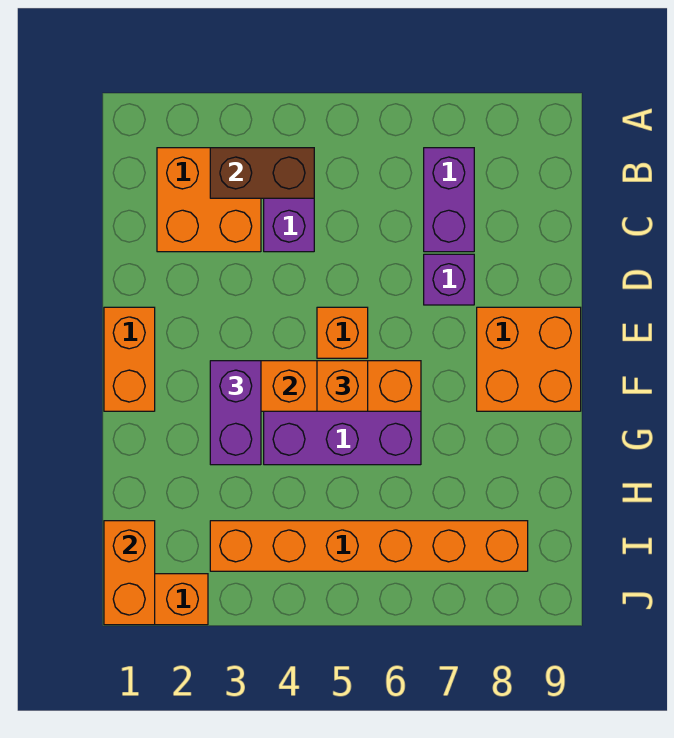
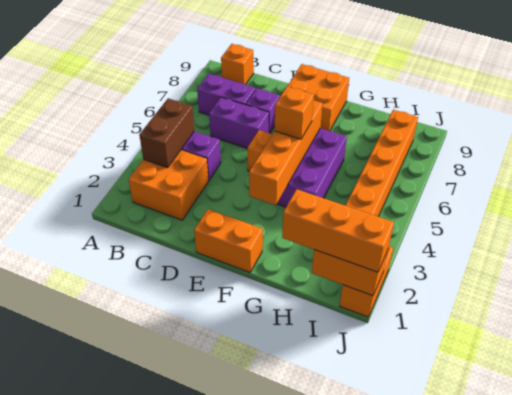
none -> orange 1x1 brick [221,44,254,85]
purple 1x2 brick [210,361,261,465] -> purple 1x2 brick moved to [209,97,269,148]
none -> orange 1x3 brick [282,189,394,272]

